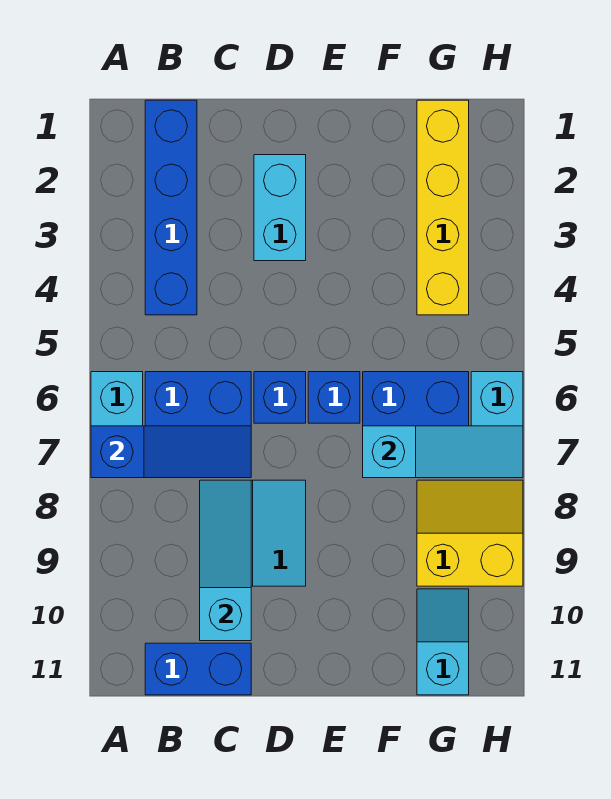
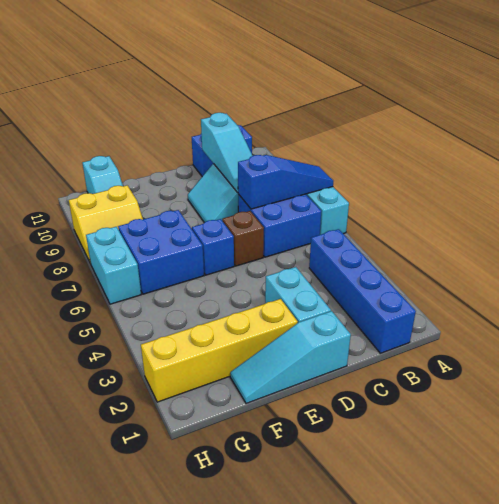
blue 1x3 slope [91,426,251,478] -> blue 1x3 slope turned to [238,155,333,209]
blue 1x1 brick [254,372,306,423] -> brown 1x1 brick [222,211,264,266]
cyan 1x3 slope [363,426,523,478] -> cyan 1x3 slope moved to [230,311,351,404]
yellow 1x4 brick [417,100,469,315] -> yellow 1x4 brick turned to [141,299,298,402]

